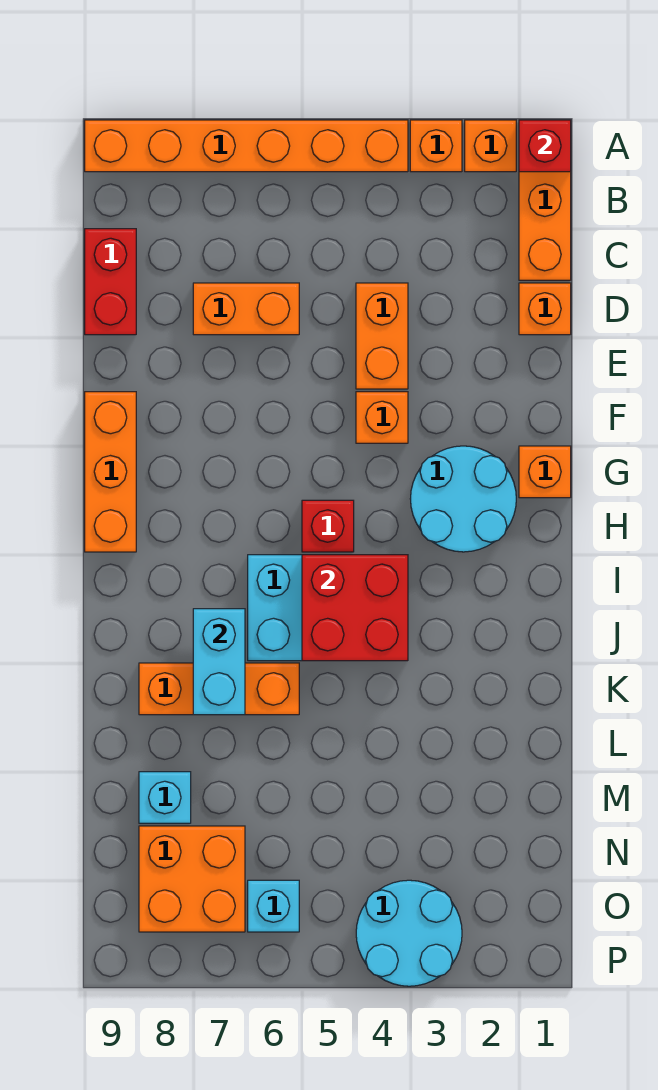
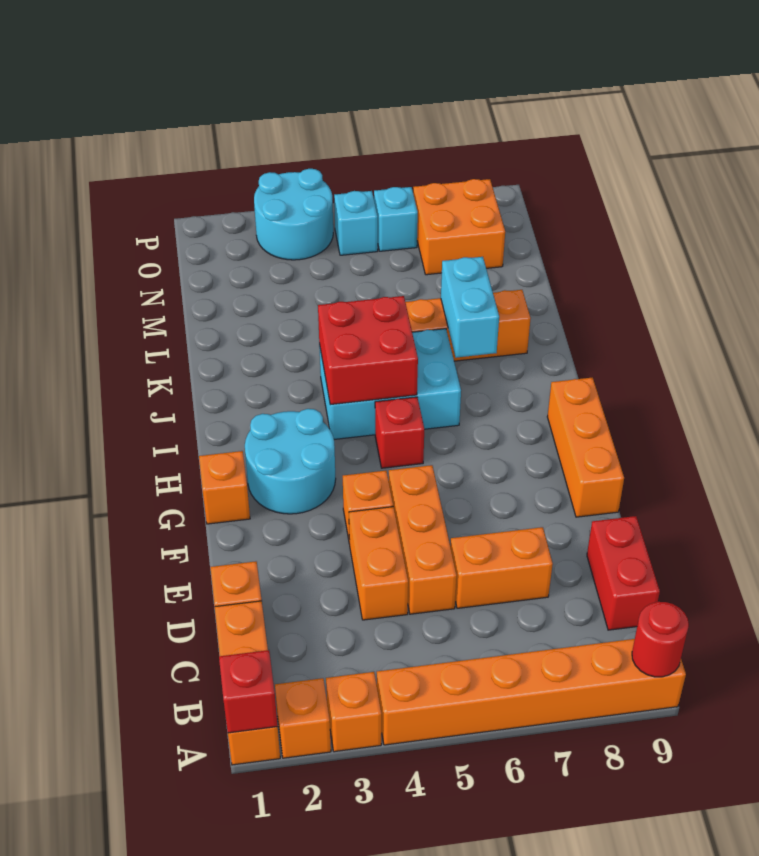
none -> red 1x1 round brick [632,602,689,677]
none -> orange 1x3 brick [389,465,457,614]
cyan 1x1 brick [139,772,191,823] -> cyan 1x1 brick moved to [334,191,378,255]

